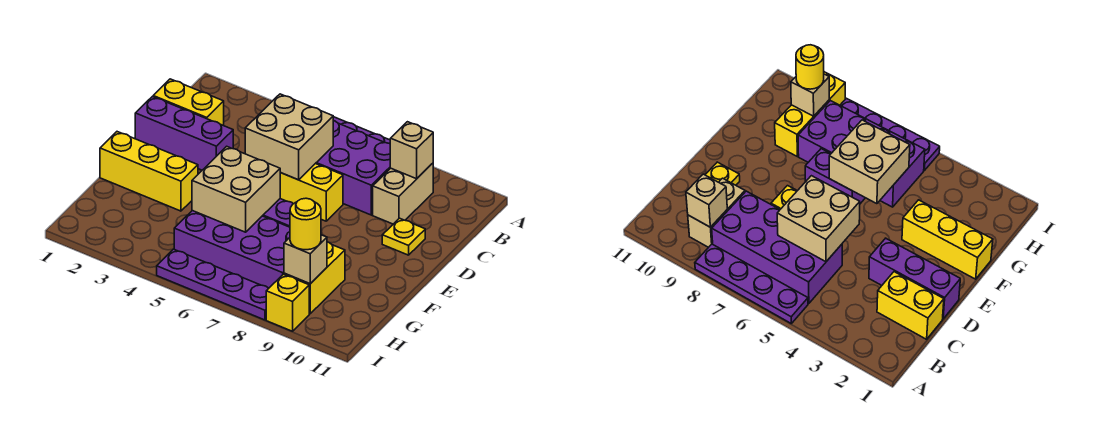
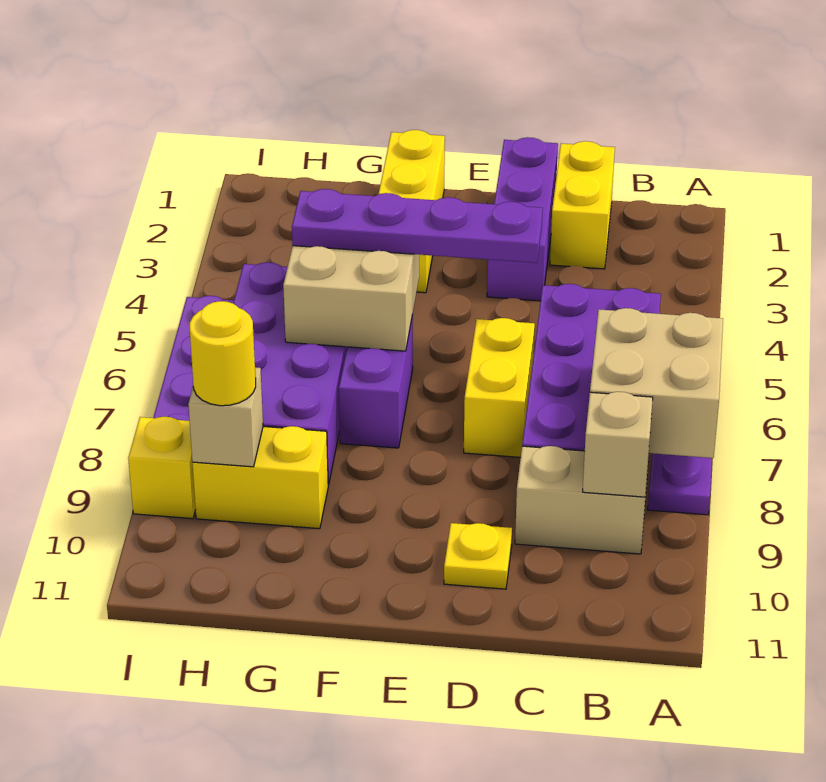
tan 2x2 brick [245,94,333,180] -> tan 2x2 brick moved to [590,308,723,458]
none -> purple 1x4 plate [292,189,543,263]

